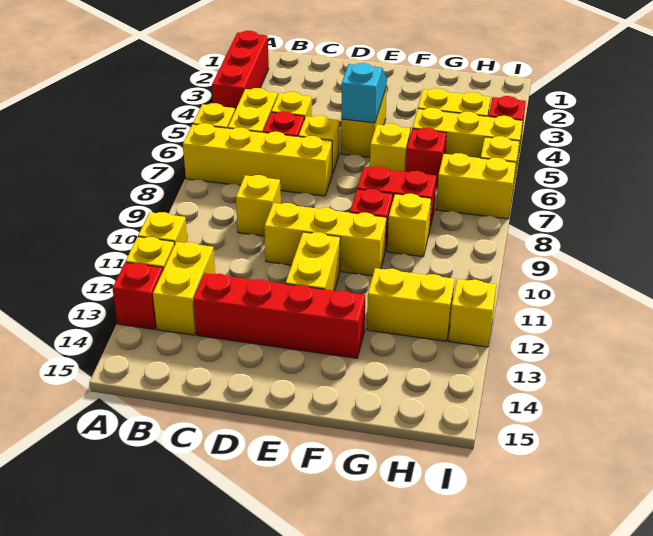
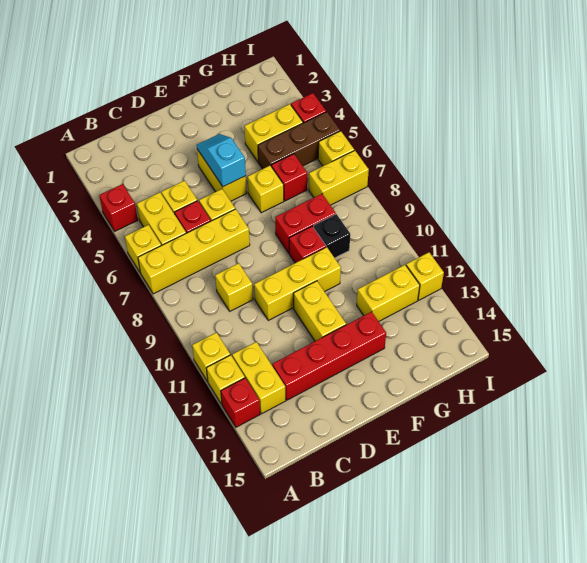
red 1x3 brick [212,31,269,110] -> red 1x1 brick [99,184,138,231]
yellow 1x3 brick [412,108,523,169] -> brown 1x3 brick [258,112,340,169]
yellow 1x1 brick [387,194,431,257] -> black 1x1 brick [314,214,350,258]

